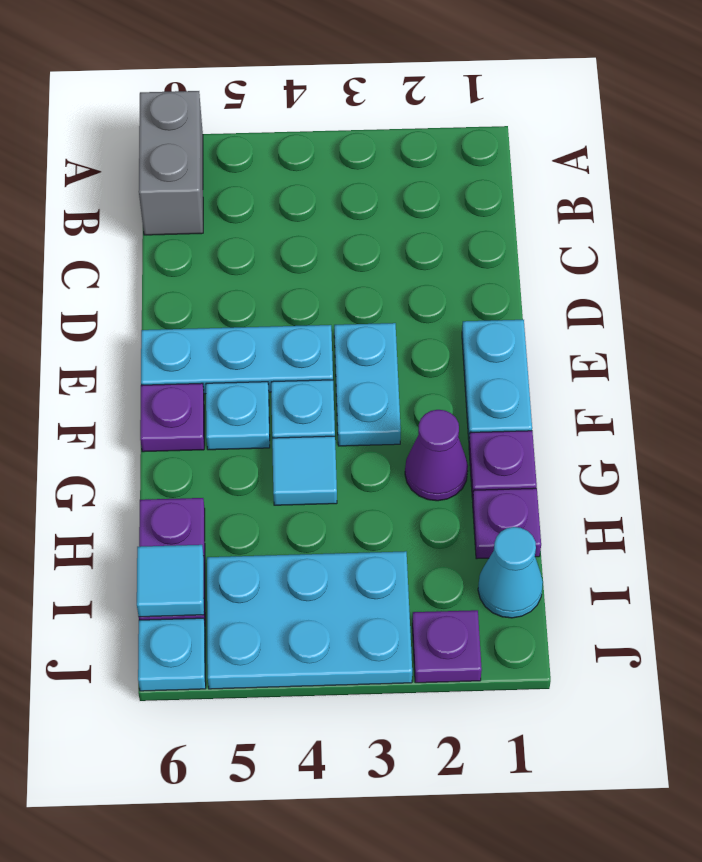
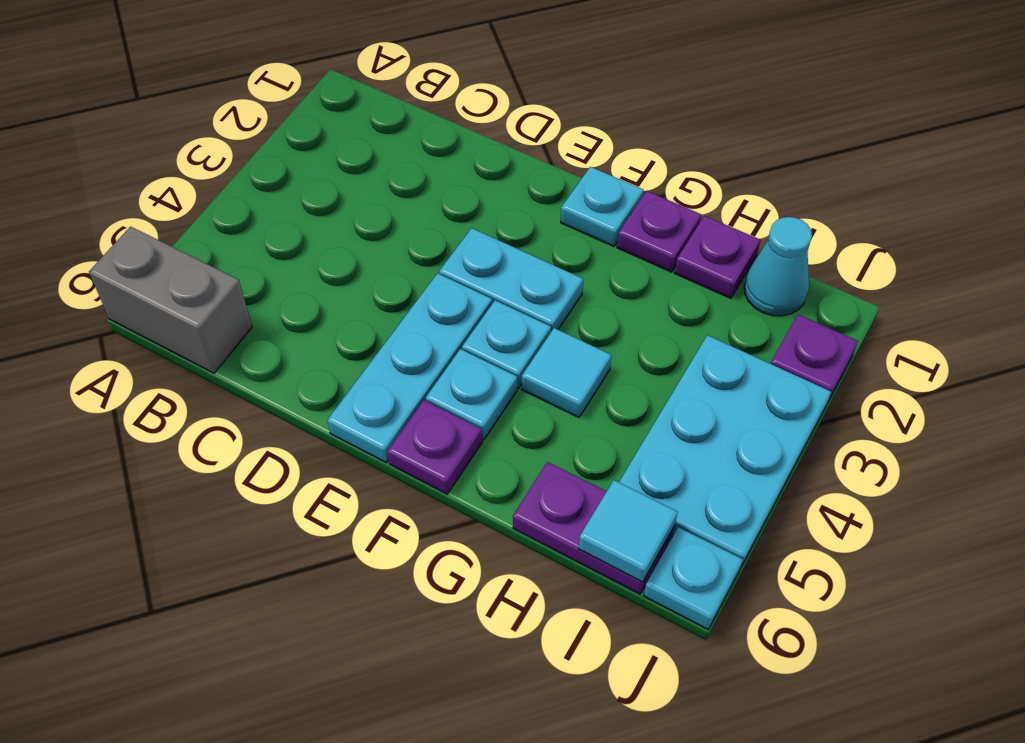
cyan 1x2 plate [462,320,532,439] -> cyan 1x1 plate [561,167,644,246]
purple 1x1 cone [405,410,468,501] -> none

